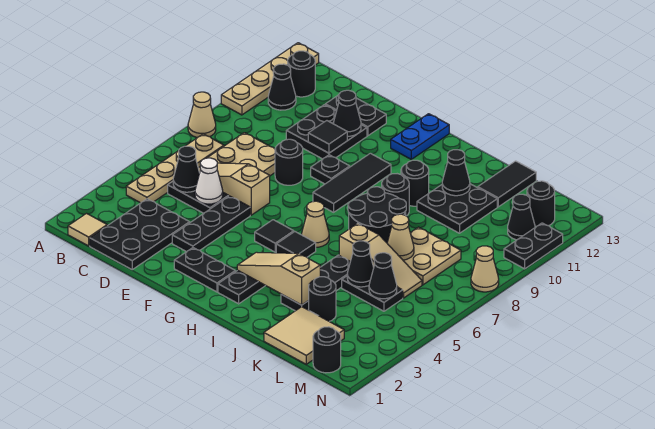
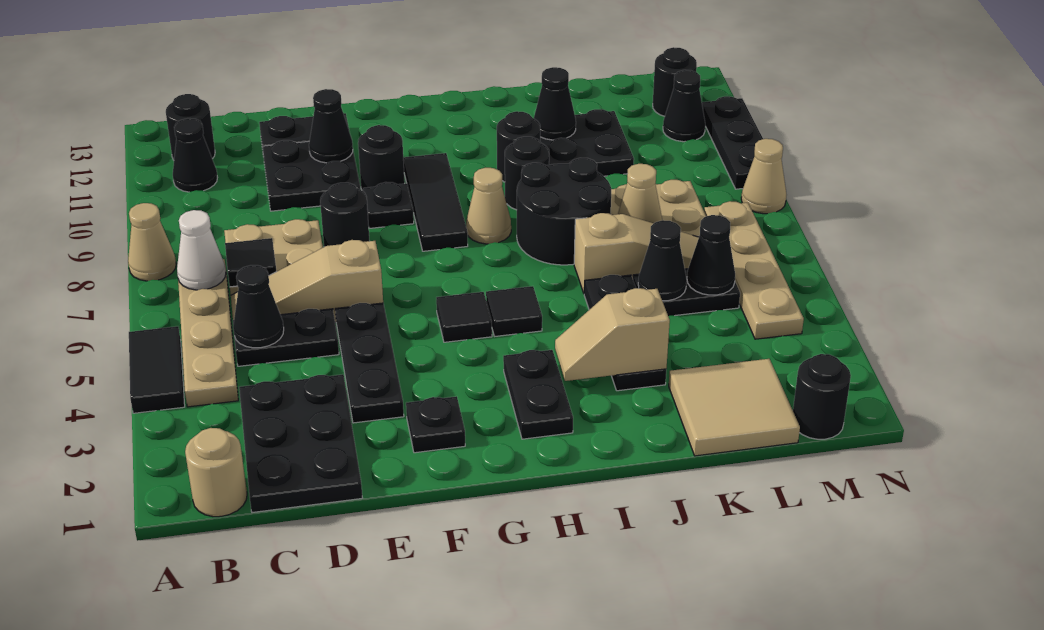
tan 1x4 plate [221,43,319,115] -> tan 1x4 plate moved to [704,201,804,339]
tan 1x1 tile [68,214,107,246] -> tan 1x1 round brick [185,428,247,517]
white 1x1 cone [195,158,223,204] -> white 1x1 cone moved to [177,210,226,290]
black 1x1 tile [308,121,347,153] -> black 1x1 tile moved to [225,238,277,287]
black 1x2 plate [174,248,235,292] -> black 1x1 plate [406,396,465,453]
blue 1x2 plate [391,114,449,159] -> none
tan 1x3 slope [237,252,320,305] -> tan 1x2 slope [555,288,670,381]
tan 1x1 cone [302,201,329,247] -> tan 1x1 cone moved to [466,168,511,244]
black 1x1 round brick [308,277,336,321] -> black 1x1 round brick moved to [358,125,405,191]
black 1x2 tile [478,161,536,207] -> black 1x2 tile moved to [129,326,185,413]
black 1x2 plate [504,223,563,269] -> black 1x3 plate [702,96,763,189]

